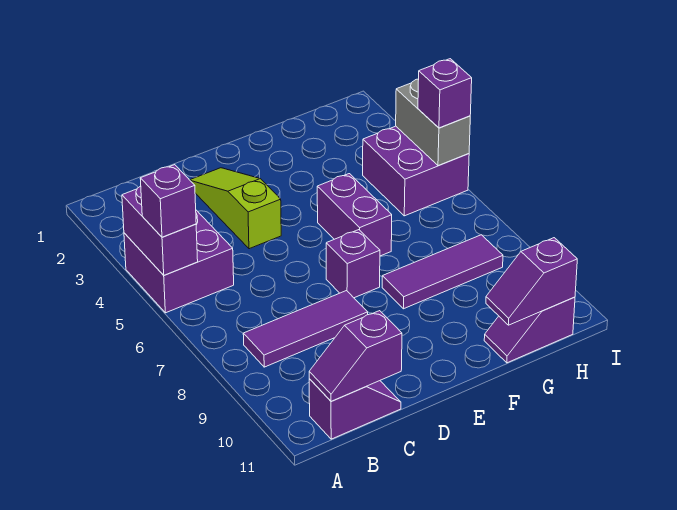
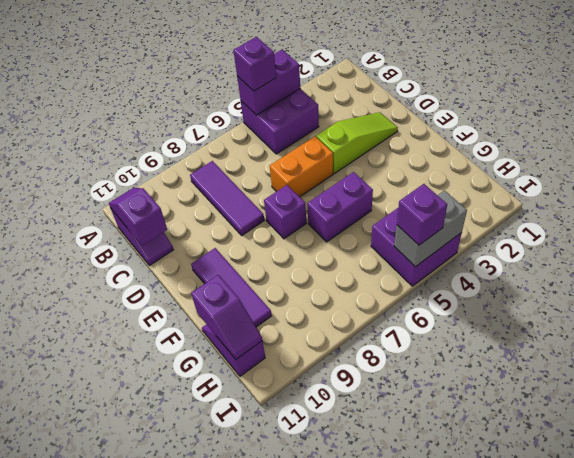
none -> orange 1x2 brick [270,137,333,197]
purple 1x3 tile [382,235,503,309] -> purple 1x3 tile moved to [191,248,272,327]
purple 1x2 slope [486,238,577,325] -> purple 1x2 slope turned to [191,275,262,359]

